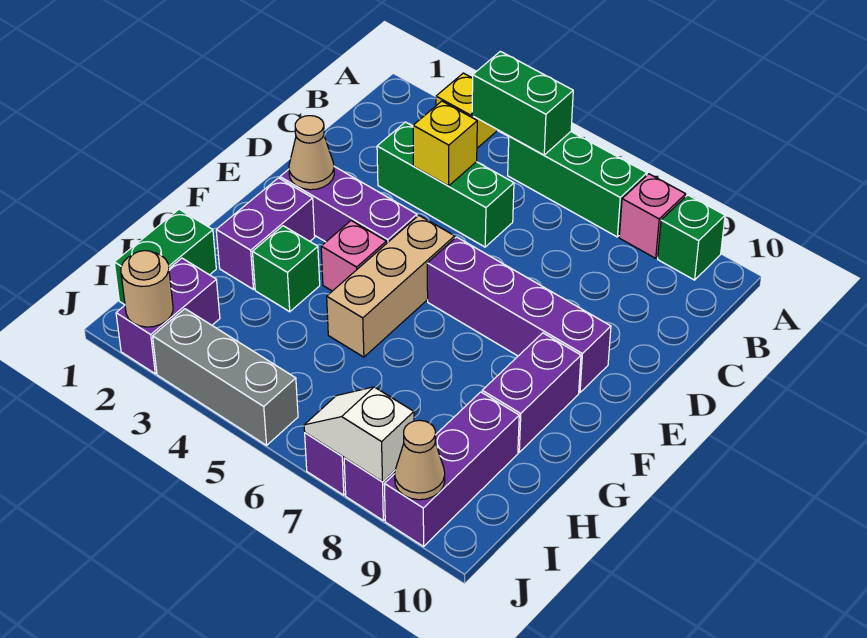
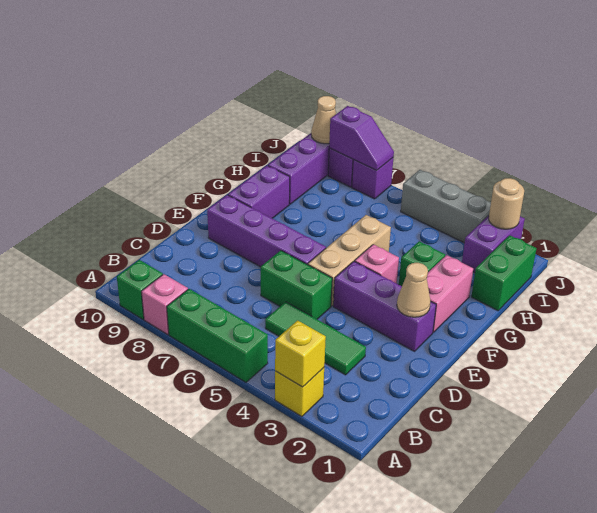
green 1x2 brick [472,51,573,155] -> green 1x2 brick moved to [261,250,332,319]
green 1x3 brick [377,122,514,247] -> green 1x3 tile [265,302,366,375]
yellow 1x1 brick [413,101,477,186] -> yellow 1x1 brick moved to [275,320,326,387]
purple 1x2 brick [216,178,315,289] -> pink 1x2 brick [427,255,473,332]
white 1x2 slope [304,387,414,481] -> purple 1x2 slope [329,106,394,170]

